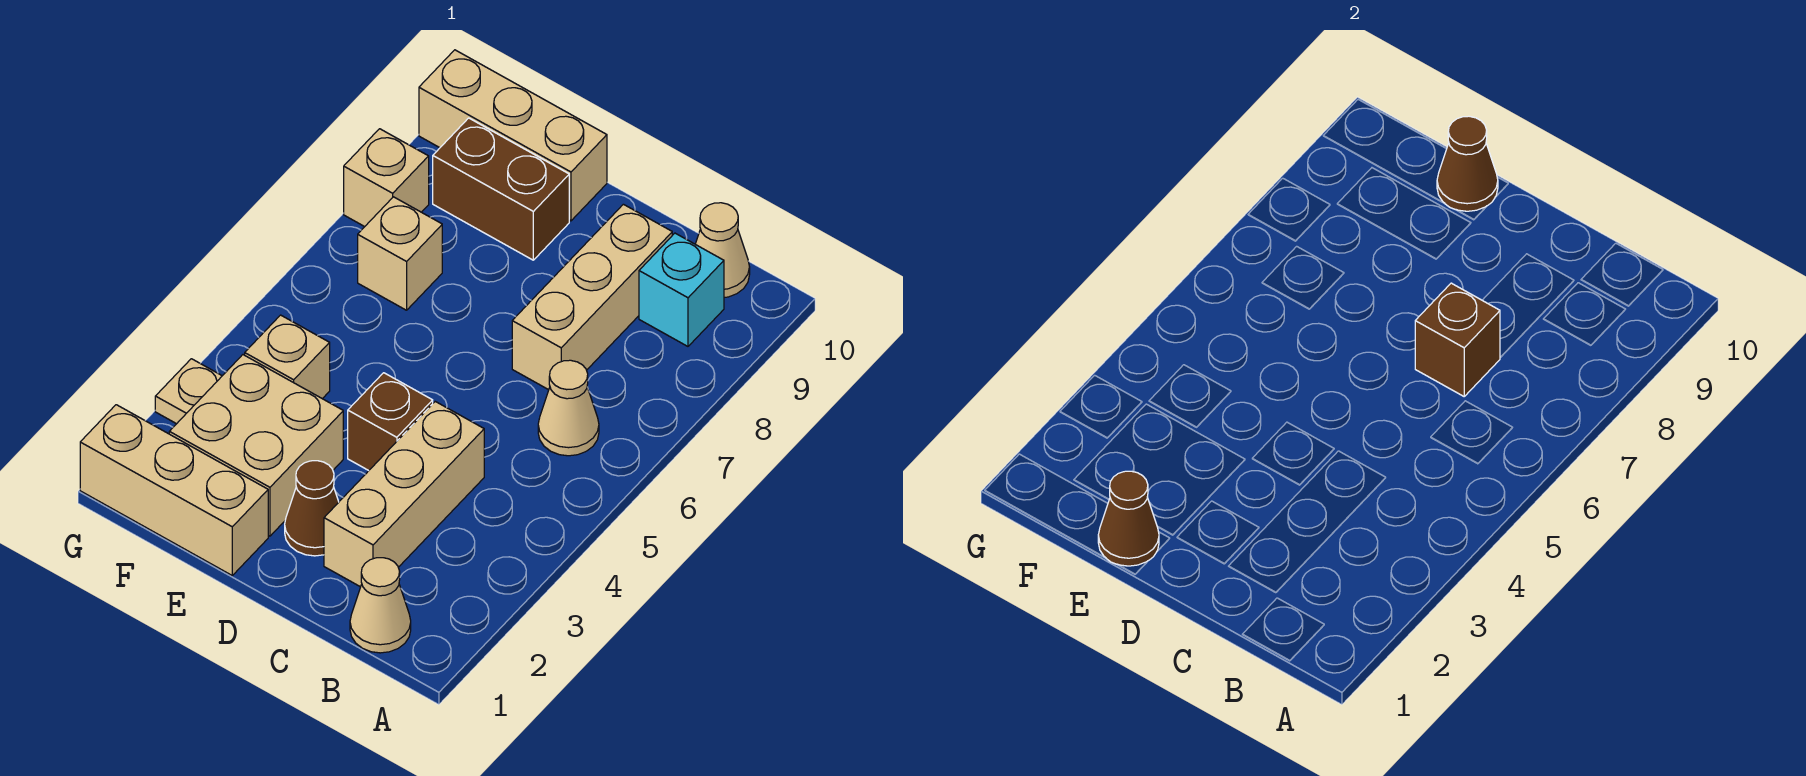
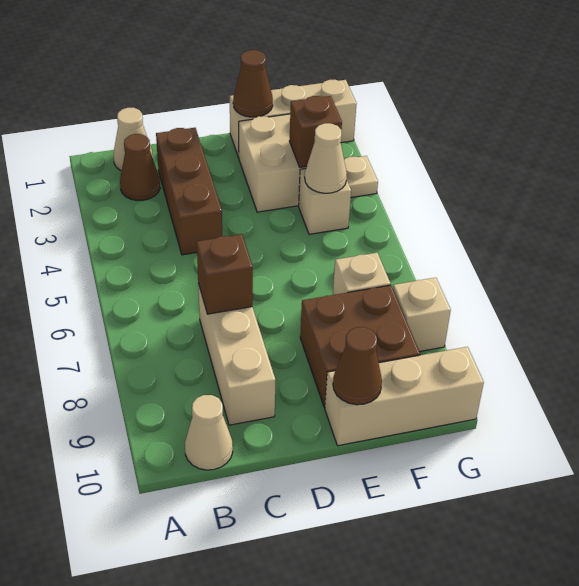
tan 1x1 cone [538,360,599,456] -> tan 1x1 cone moved to [305,123,347,193]
cyan 1x1 brick [639,233,724,346] -> none
tan 1x3 brick [324,402,484,587] -> brown 1x3 brick [156,128,222,255]
brown 1x1 cone [285,461,339,556] -> brown 1x1 cone moved to [120,134,160,201]
brown 1x1 brick [348,373,433,471] -> brown 1x1 brick moved to [289,96,342,167]
brown 1x2 brick [433,118,569,260] -> brown 2x2 brick [300,285,420,407]

